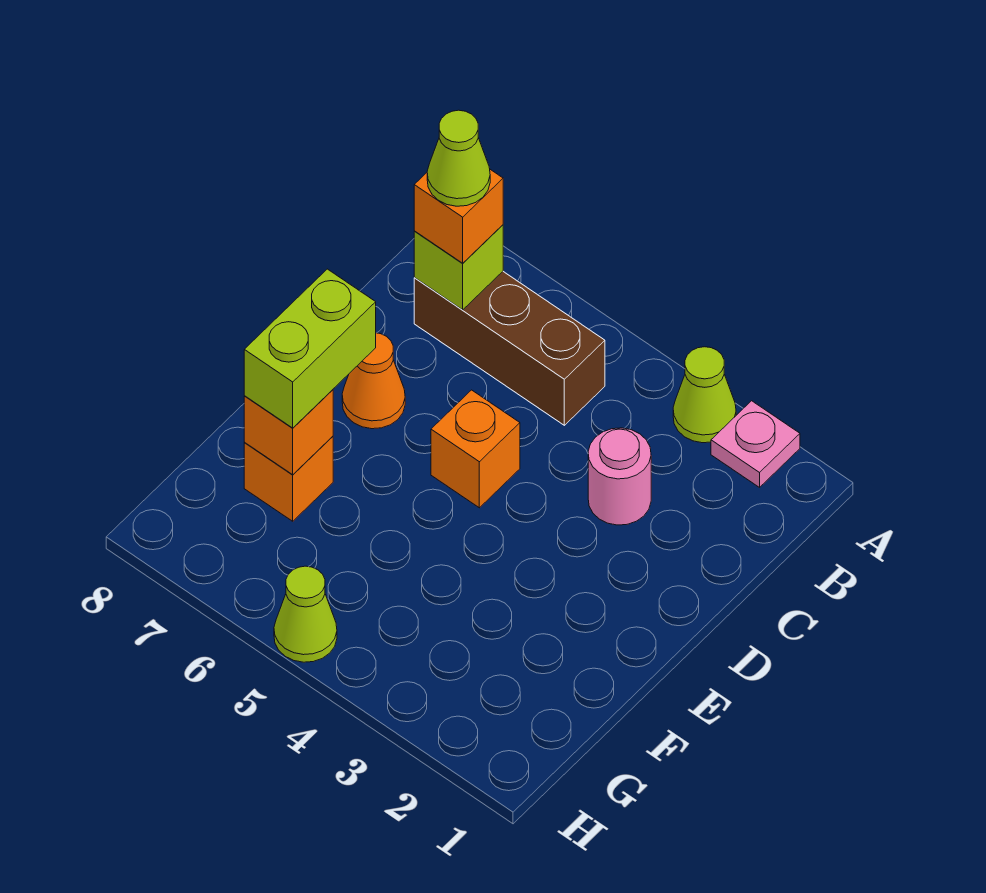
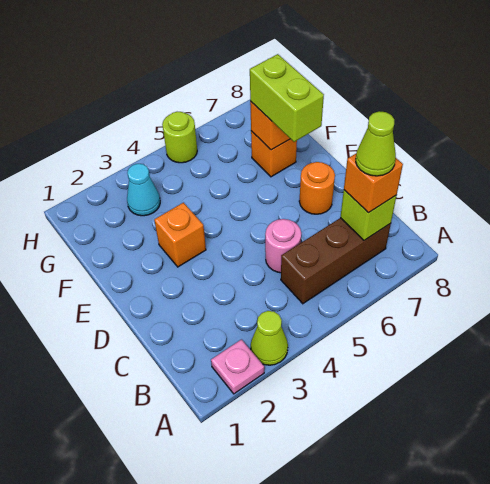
pink 1x1 round brick [588,428,651,525] -> pink 1x1 round brick moved to [265,219,301,273]
orange 1x1 brick [431,390,520,508] -> orange 1x1 brick moved to [154,203,206,267]
orange 1x1 cone [342,333,405,429] -> orange 1x1 round brick [299,162,335,214]
none -> cyan 1x1 cone [127,164,160,216]
lime 1x1 cone [274,566,337,662] -> lime 1x1 round brick [162,112,197,163]

